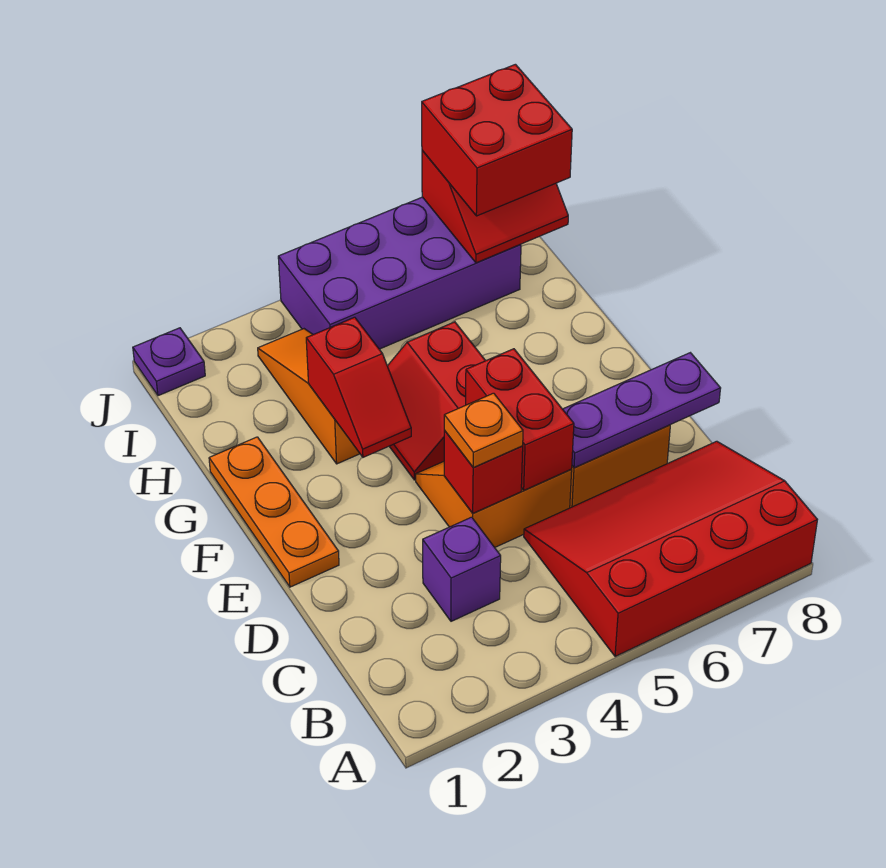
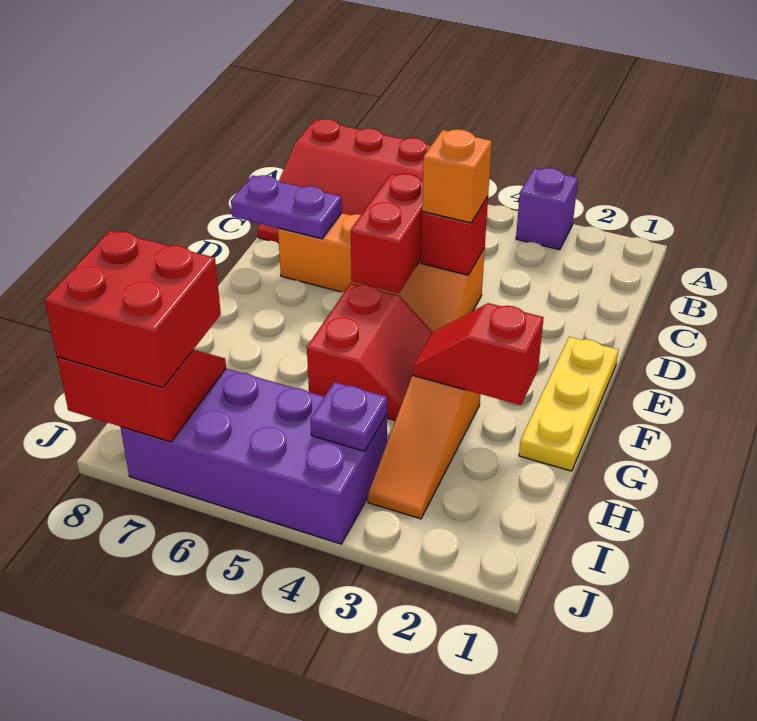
purple 1x1 brick [423,517,501,621] -> purple 1x1 brick moved to [516,168,578,250]
orange 1x1 plate [444,393,523,467] -> orange 1x1 brick [422,129,492,223]
purple 1x3 plate [563,353,721,468] -> purple 1x2 plate [231,175,342,239]
orange 1x3 plate [209,437,339,587] -> yellow 1x3 plate [519,337,618,471]
red 1x2 slope [306,317,411,457] -> red 1x2 slope turned to [413,303,544,405]
purple 1x1 plate [133,328,205,396] -> purple 1x1 plate moved to [310,382,387,451]

